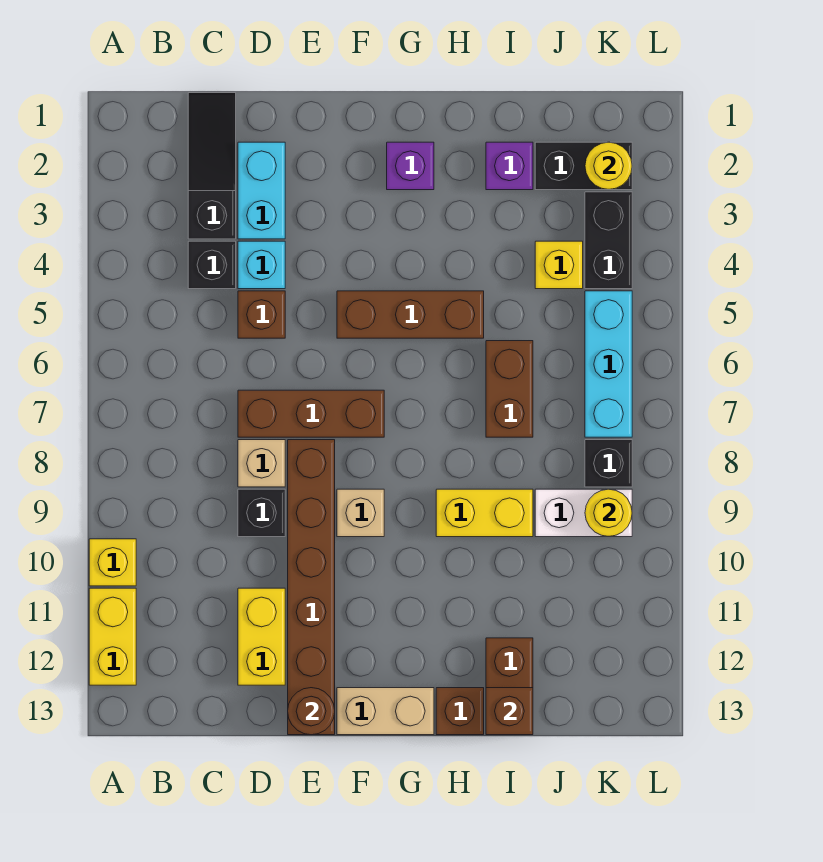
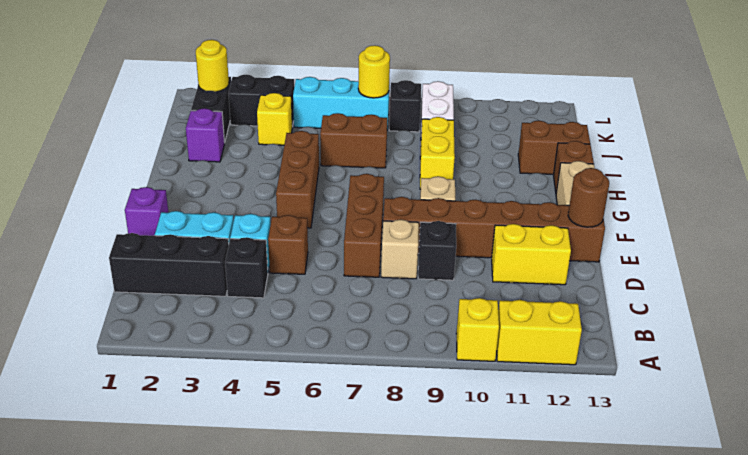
black 1x3 slope [188,93,236,239] -> black 1x3 brick [109,233,229,296]
purple 1x1 brick [387,142,434,190] -> purple 1x1 brick moved to [125,187,169,236]
brown 1x1 brick [486,688,533,735] -> none
yellow 1x1 round brick [585,489,632,536] -> yellow 1x1 round brick moved to [358,45,390,98]

